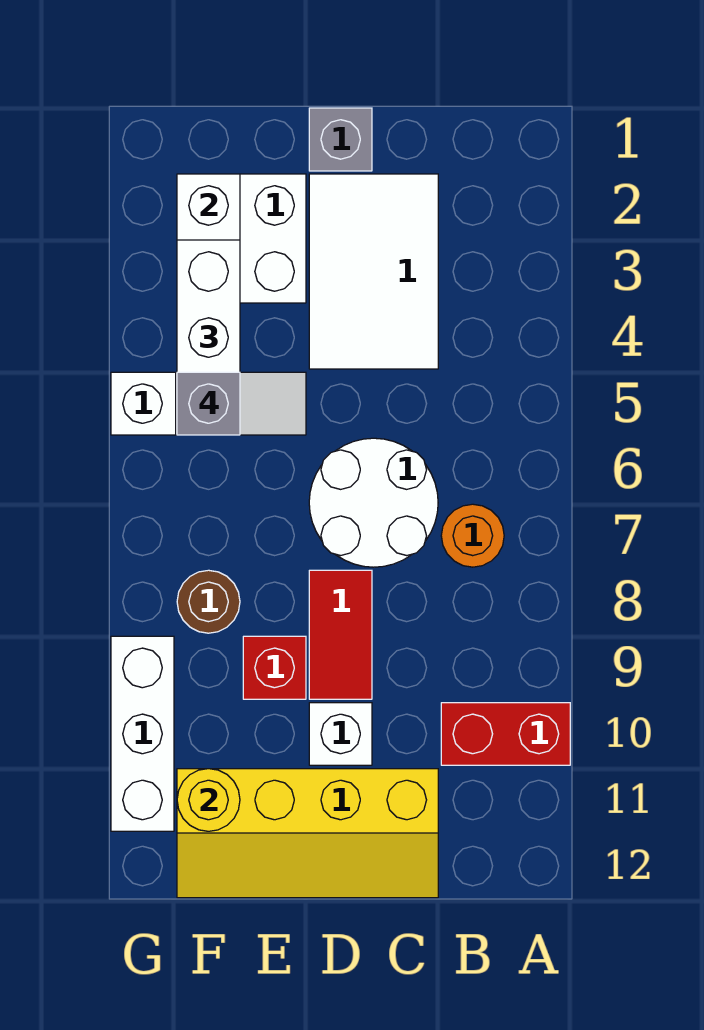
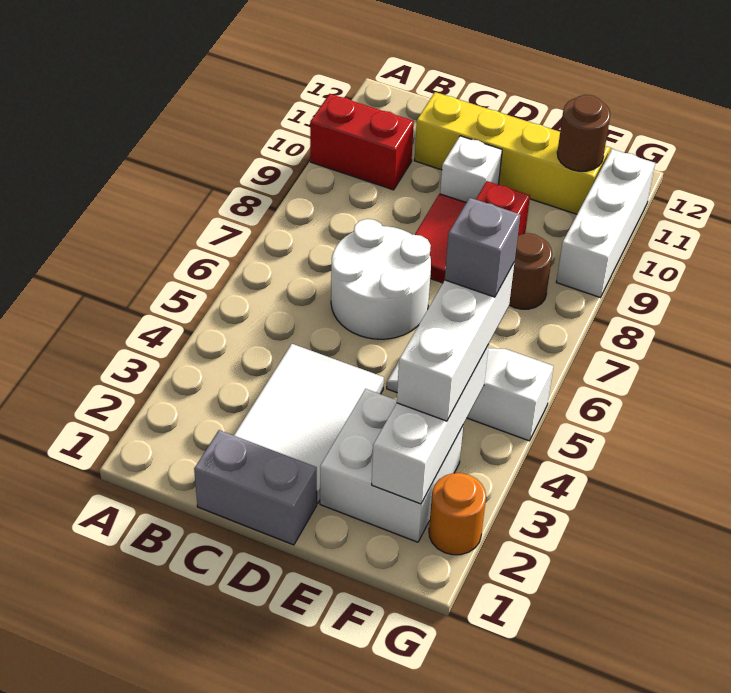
orange 1x1 round brick [441,504,504,567] -> orange 1x1 round brick moved to [429,473,486,555]
grey 1x1 brick [309,108,372,171] -> grey 1x2 brick [194,430,317,545]
yellow 1x1 round brick [177,769,240,831] -> brown 1x1 round brick [557,95,610,171]

